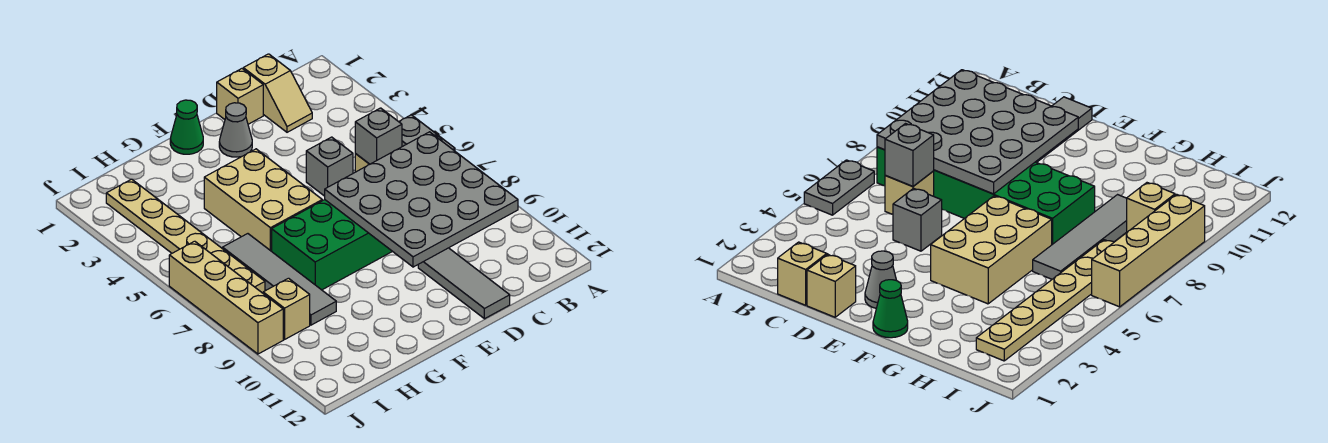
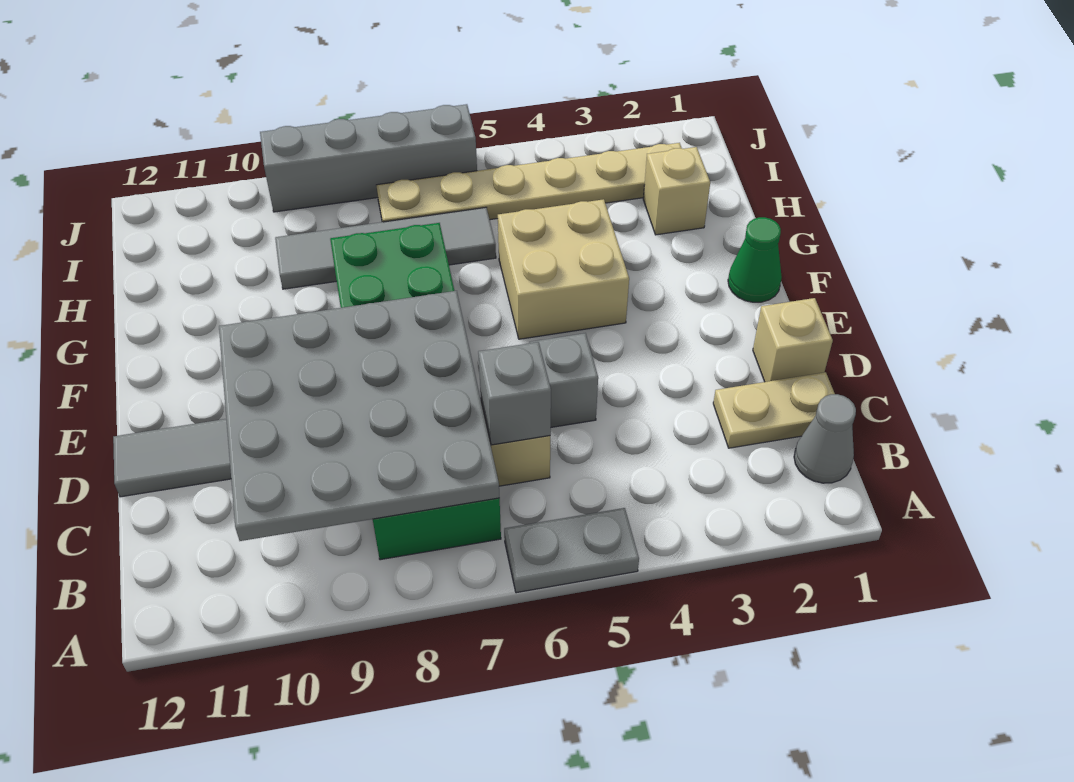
tan 1x2 slope [243,54,312,132] -> tan 1x2 plate [713,372,835,448]
grey 1x1 cone [219,103,252,157] -> grey 1x1 cone moved to [794,394,856,483]
tan 2x3 brick [204,149,322,251] -> tan 2x2 brick [498,199,629,339]
tan 1x1 brick [263,278,310,340] -> tan 1x1 brick moved to [643,147,710,235]
tan 1x4 brick [169,241,283,354] -> grey 1x4 brick [260,104,477,212]

